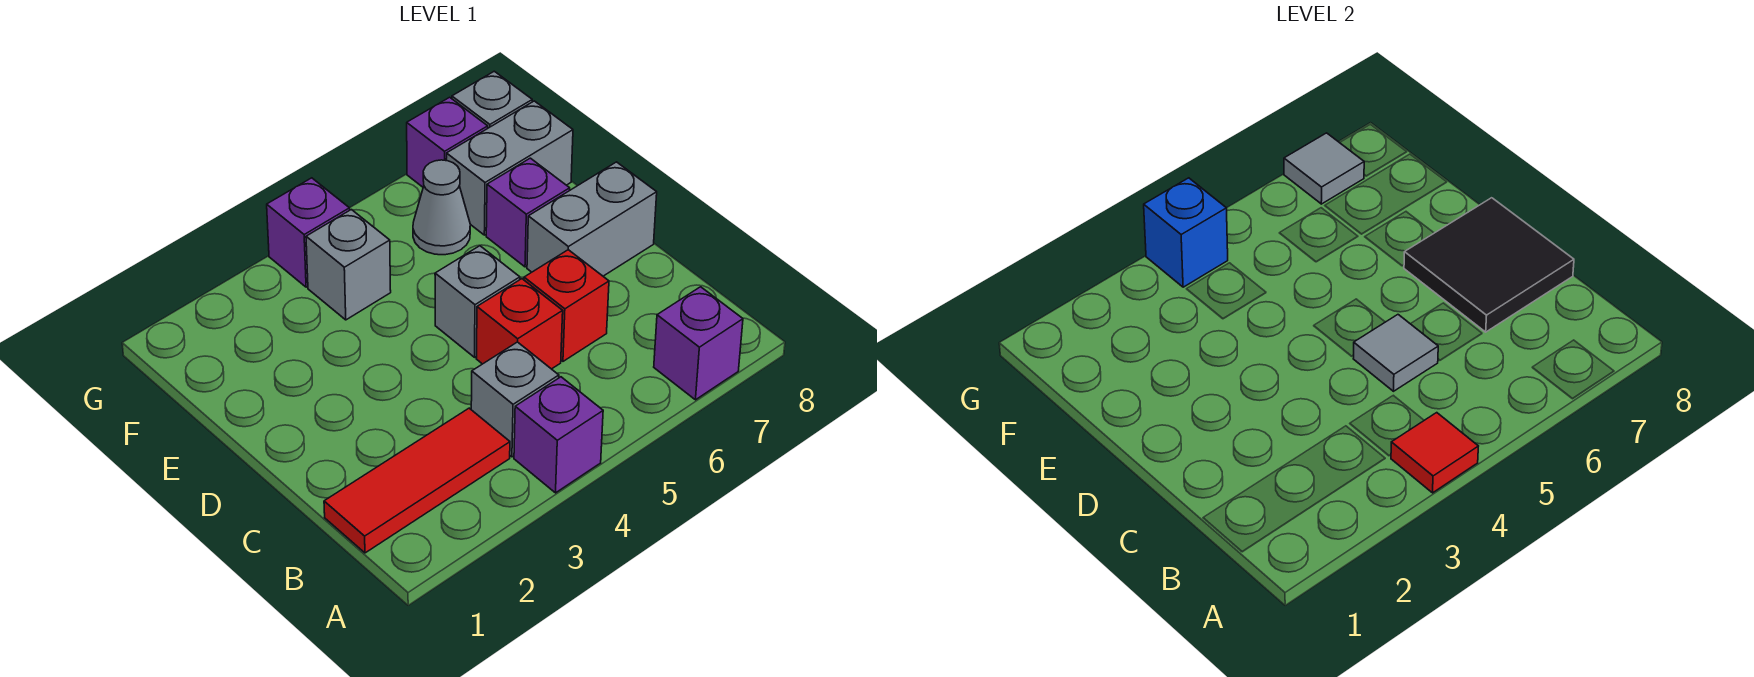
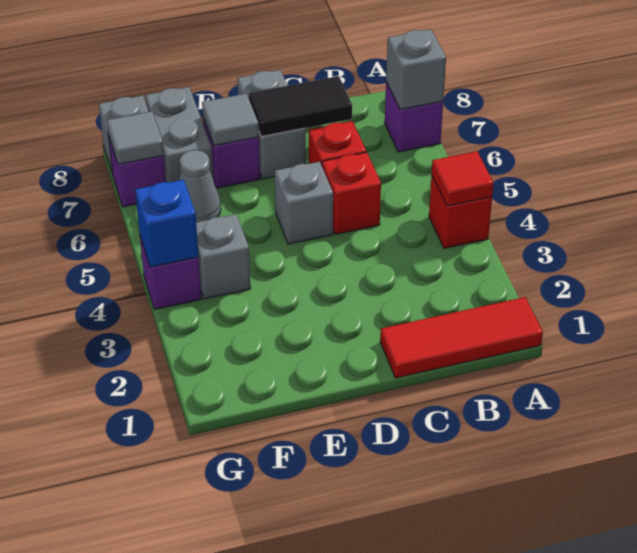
purple 1x1 brick [514,377,603,493] -> red 1x1 brick [429,175,492,248]
red 1x3 tile [324,408,510,553] -> red 1x3 tile turned to [380,297,543,378]
grey 1x1 brick [471,342,559,457] -> grey 1x1 brick moved to [386,29,446,110]
grey 1x1 tile [1353,315,1438,391] -> grey 1x1 tile moved to [202,94,259,146]
black 2x2 tile [1404,198,1574,332] -> black 1x2 tile [249,76,352,137]

